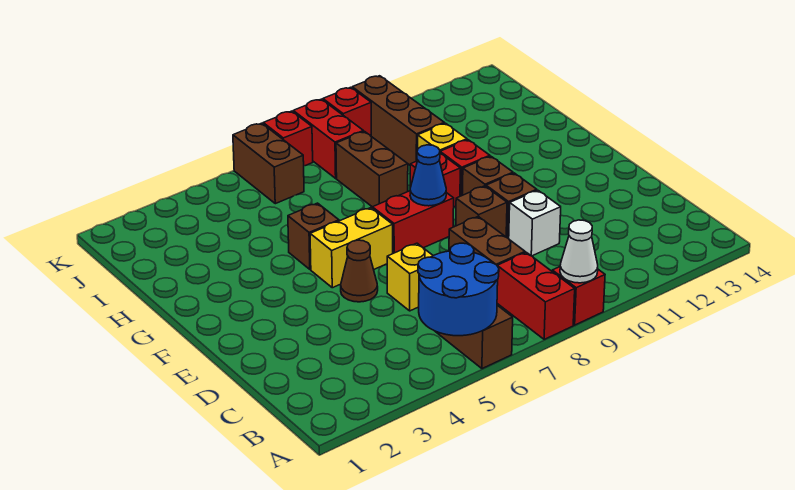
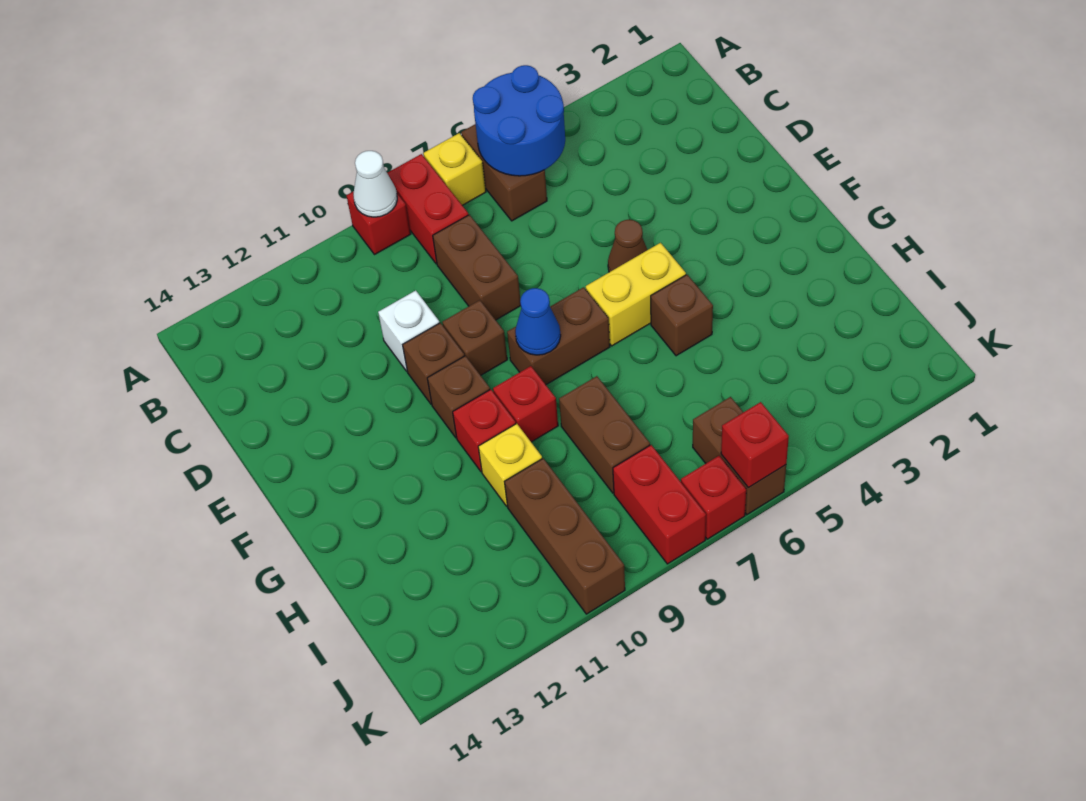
yellow 1x1 brick [387,243,433,311] -> yellow 1x1 brick moved to [423,133,486,205]
red 1x2 brick [372,191,454,253] -> brown 1x2 brick [507,287,610,385]
red 1x1 brick [323,87,371,136] -> red 1x1 brick moved to [721,402,789,488]

